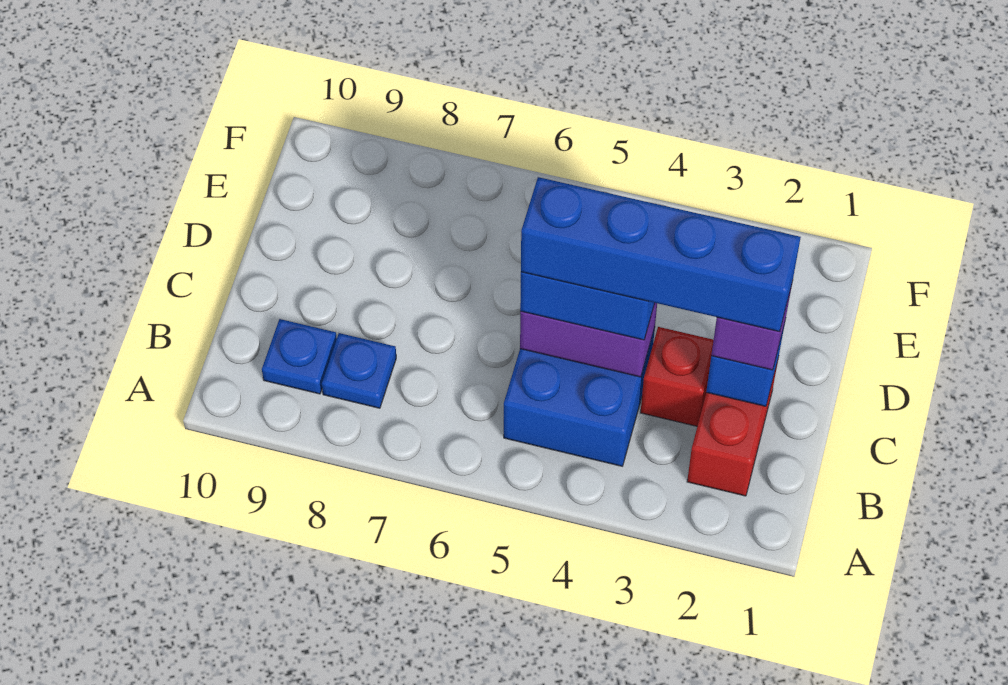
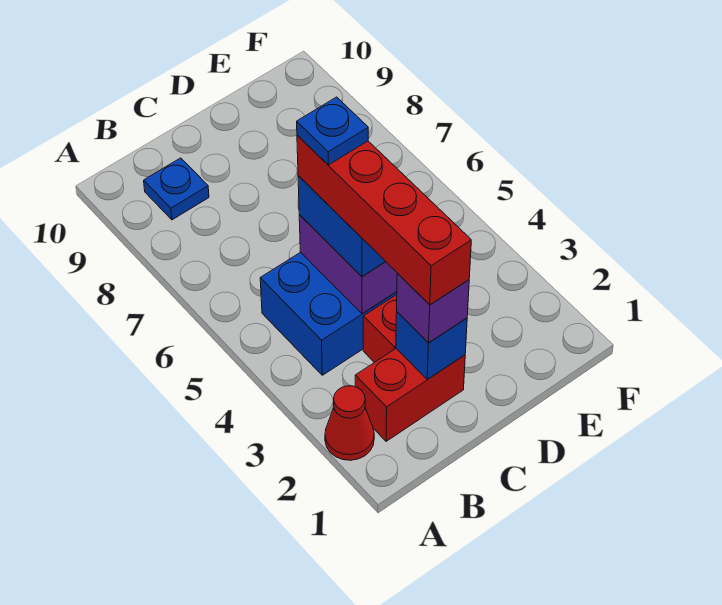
none -> red 1x1 cone [325,386,374,460]
blue 1x1 plate [322,333,396,408] -> blue 1x1 plate moved to [297,97,368,165]
blue 1x4 brick [521,177,801,332] -> red 1x4 brick [297,135,471,305]

